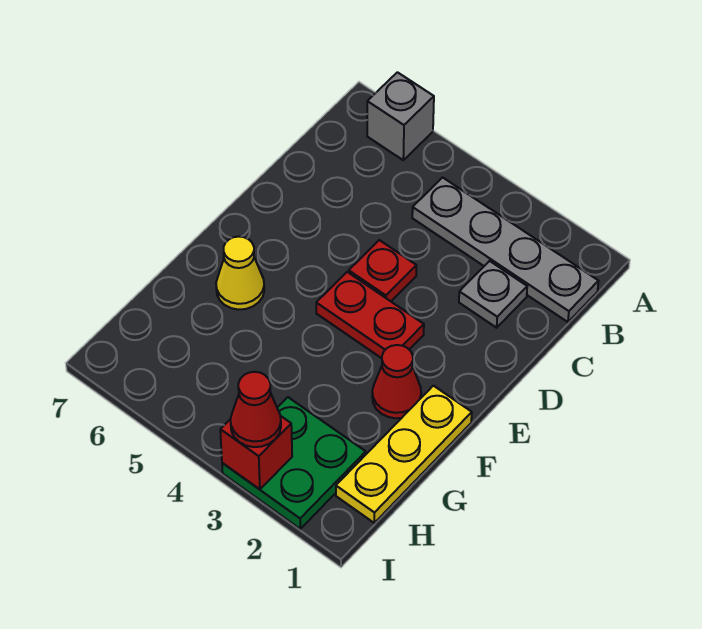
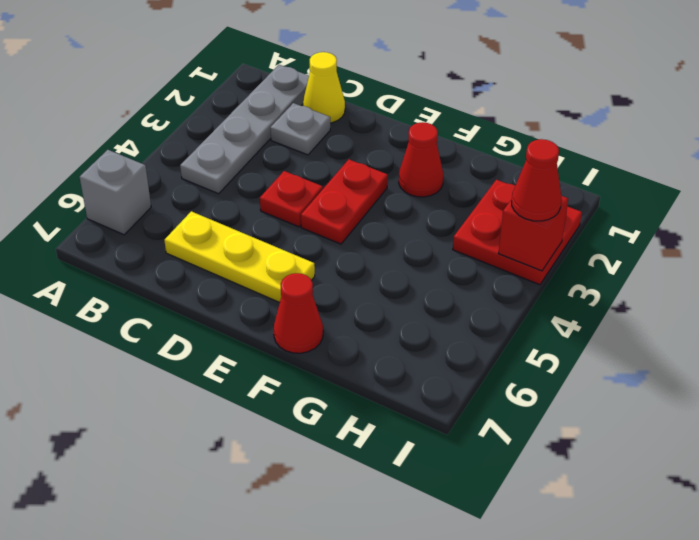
yellow 1x3 plate [336,386,472,523] -> yellow 1x3 plate moved to [164,211,315,303]
yellow 1x1 cone [216,237,264,310] -> yellow 1x1 cone moved to [303,52,345,123]
none -> red 1x1 cone [274,273,323,353]
green 2x2 plate [222,397,366,529] -> red 2x2 plate [453,180,582,285]

